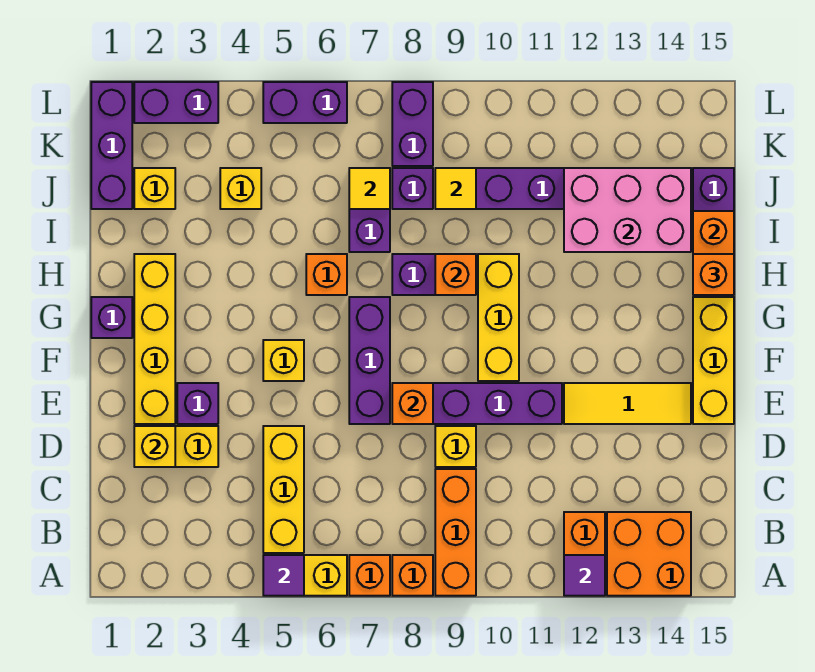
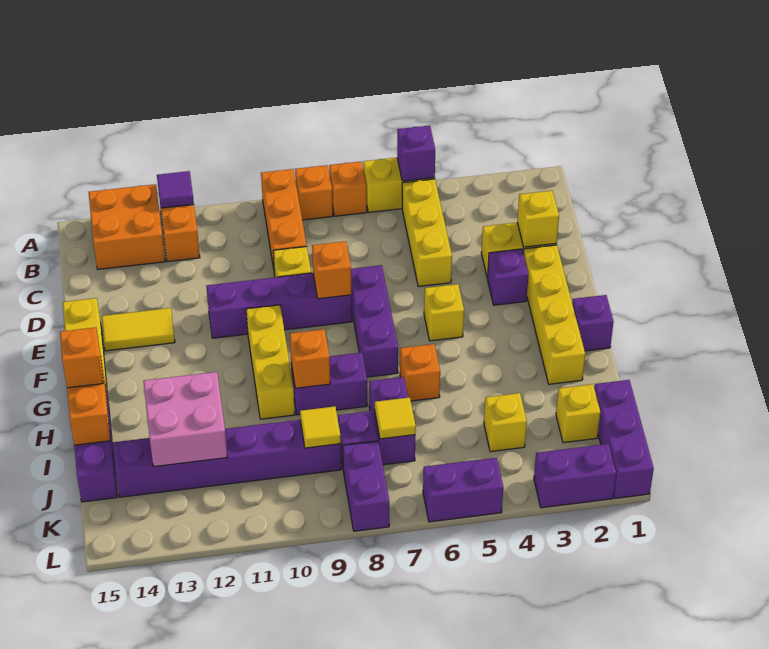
purple 1x1 tile [263,555,304,596] -> purple 1x1 brick [397,126,435,181]
yellow 1x3 tile [564,383,691,424] -> yellow 1x2 tile [101,308,175,351]
pink 2x3 brick [564,168,691,252] -> pink 2x2 brick [143,372,227,467]

